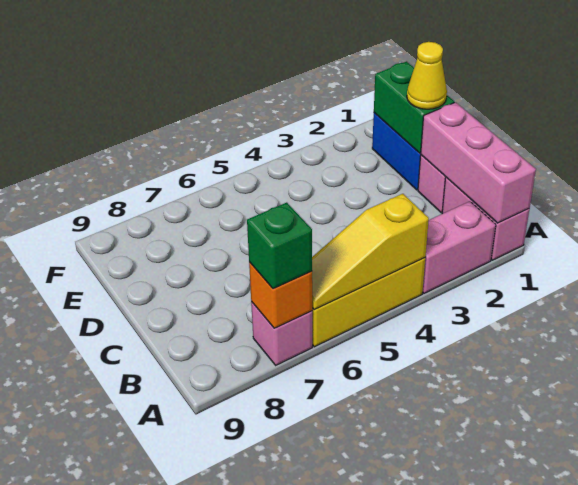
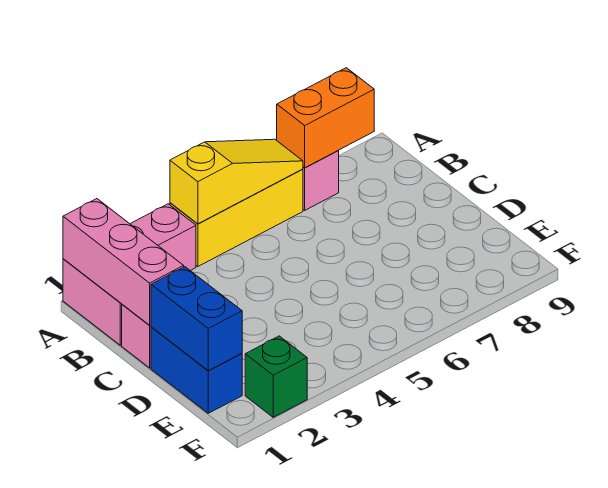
orange 1x1 brick [249,262,312,328] -> orange 1x2 brick [277,68,374,168]
green 1x1 brick [247,203,312,289] -> green 1x1 brick moved to [245,336,307,417]
green 1x2 brick [374,62,454,153] -> blue 1x2 brick [151,267,242,371]
yellow 1x1 cone [407,42,447,109] -> none

